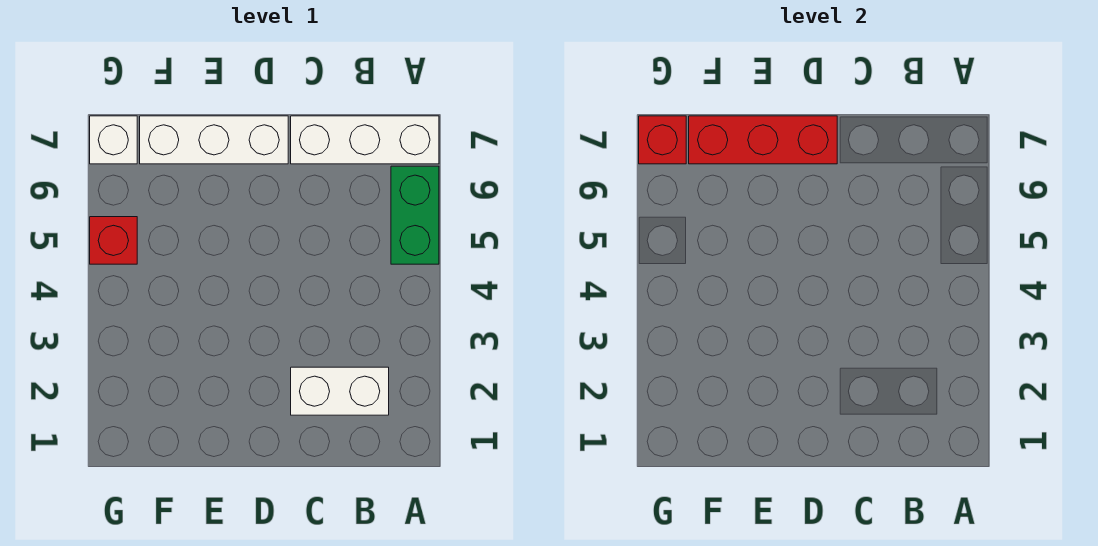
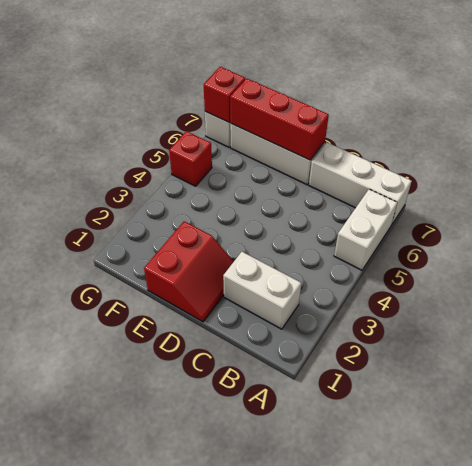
green 1x2 brick [391,166,439,264] -> white 1x2 brick [334,189,397,270]
none -> red 2x2 slope [144,221,233,322]

